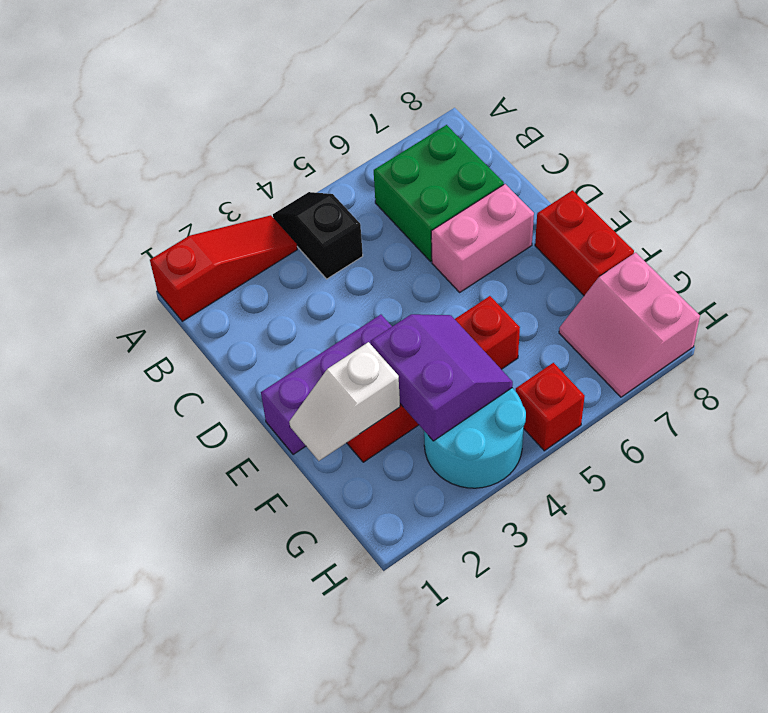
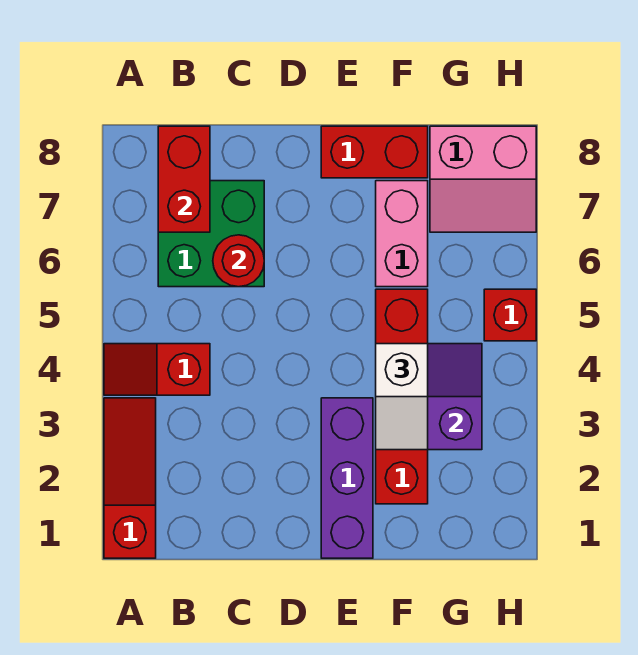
black 1x2 slope [273,192,363,279] -> red 1x2 slope [104,344,210,395]
none -> red 1x2 brick [158,126,210,232]
none -> red 1x1 round brick [213,235,264,287]
pink 1x2 brick [431,184,534,292] -> pink 1x2 brick moved to [376,181,428,287]
white 1x2 slope [289,342,400,461] -> white 1x2 slope moved to [376,344,428,450]
cyan 2x2 round brick [424,388,526,488] -> none

